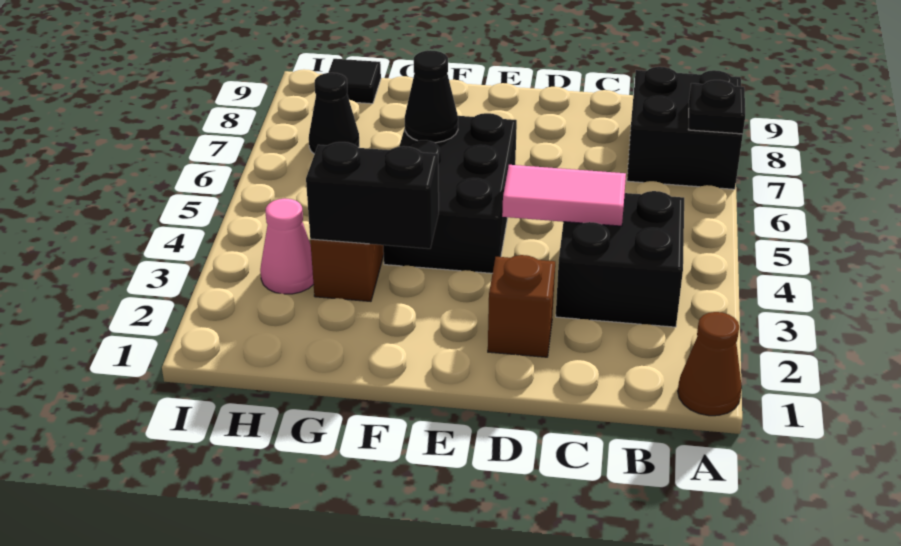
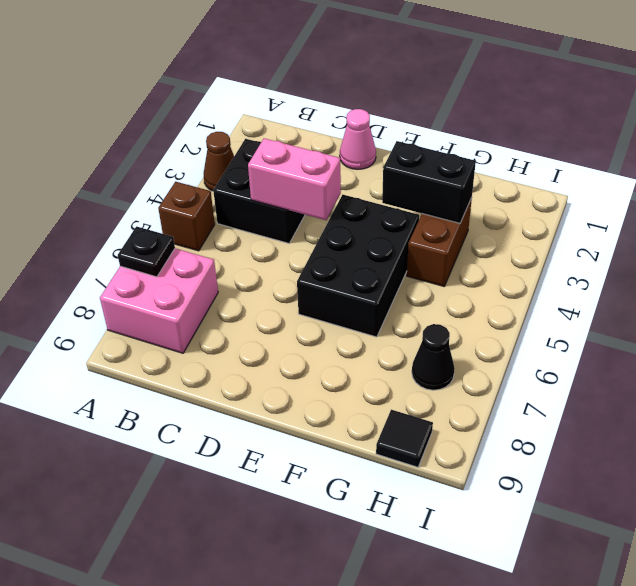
brown 1x1 cone [678,312,742,416] -> brown 1x1 cone moved to [204,132,234,191]
black 2x2 brick [627,67,743,189] -> pink 2x2 brick [100,248,218,353]
pink 1x2 tile [502,165,626,226] -> pink 1x2 brick [248,138,341,220]
brown 1x1 brick [488,255,555,357] -> brown 1x1 brick moved to [158,182,215,251]
black 1x1 cone [405,50,458,143] -> none
pink 1x1 cone [260,198,314,294] -> pink 1x1 cone moved to [340,109,376,169]

